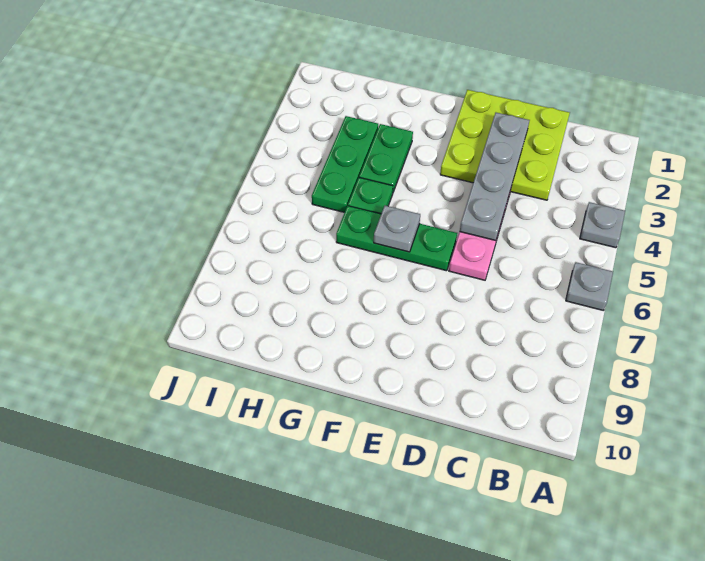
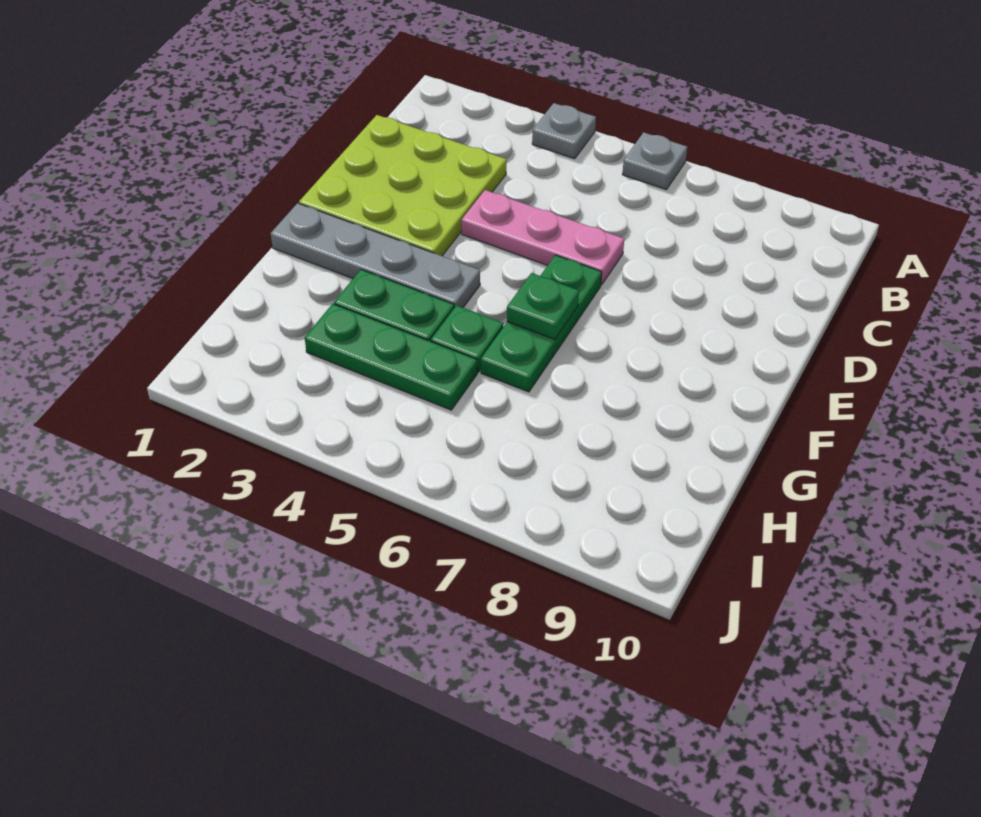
grey 1x4 plate [460,113,530,241] -> grey 1x4 plate moved to [271,203,480,308]
grey 1x1 plate [374,205,420,252] -> green 1x1 plate [507,273,579,339]

